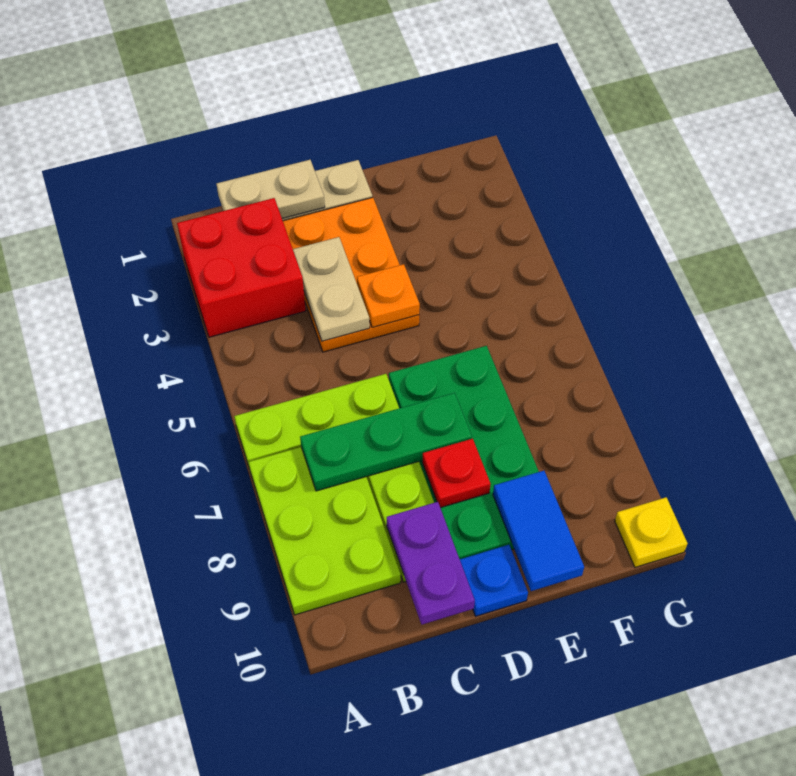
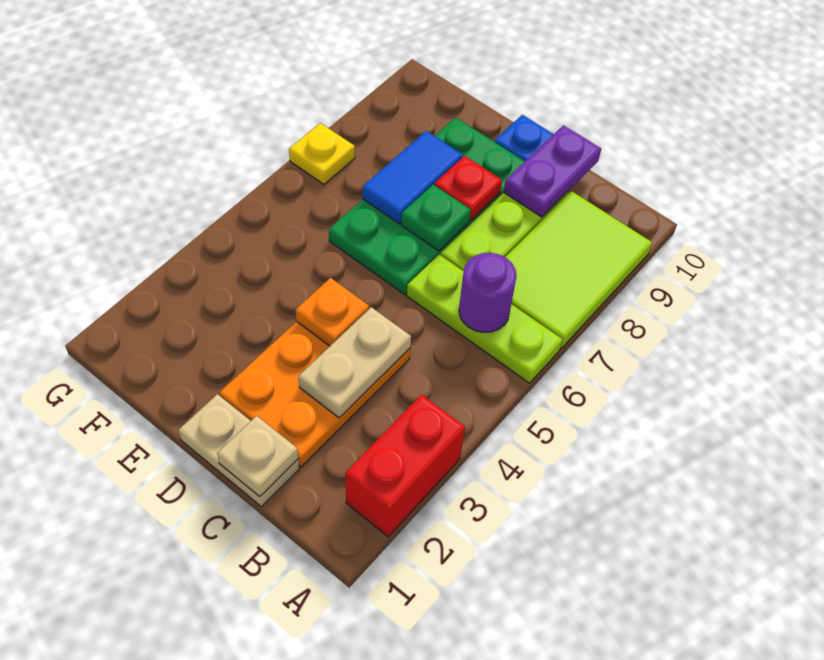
red 2x2 brick [177,198,306,337] -> red 1x2 brick [346,394,465,536]
lime 2x3 plate [248,447,401,615] -> lime 2x3 tile [505,191,652,348]
tan 1x2 plate [217,160,325,218] -> tan 1x1 plate [217,416,298,497]
none -> purple 1x1 round brick [459,253,517,332]
green 1x3 plate [300,393,472,491] -> green 1x1 plate [401,185,471,251]
blue 1x2 tile [493,471,584,591] -> blue 1x2 tile moved to [363,131,463,224]
yellow 1x1 plate [615,497,688,567] -> yellow 1x1 plate moved to [289,123,355,184]

